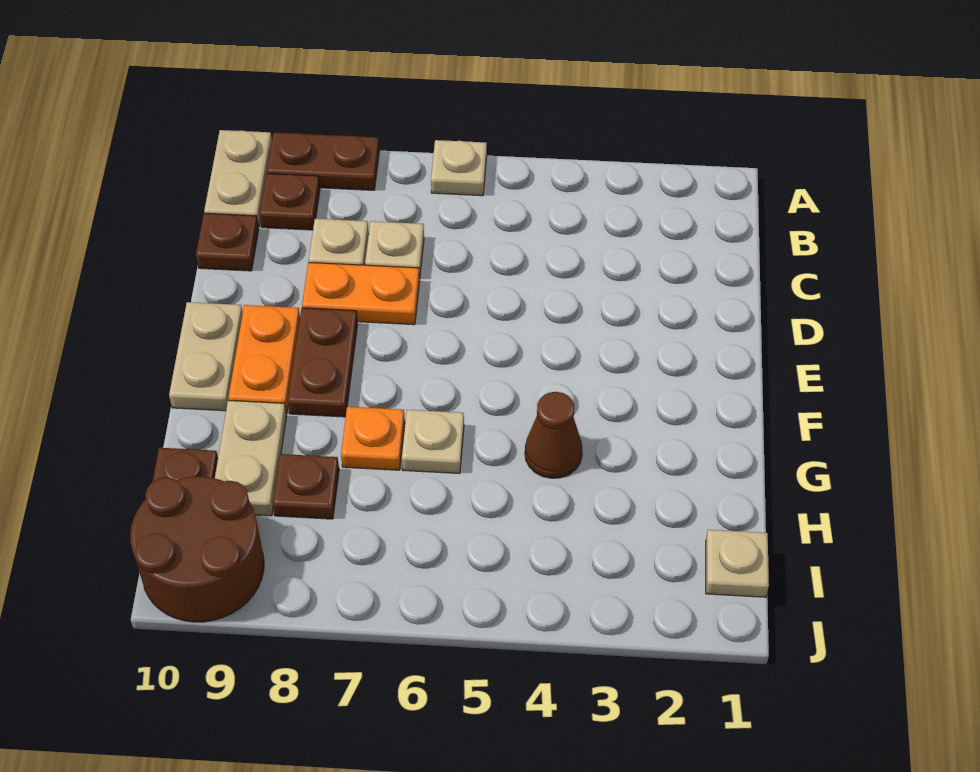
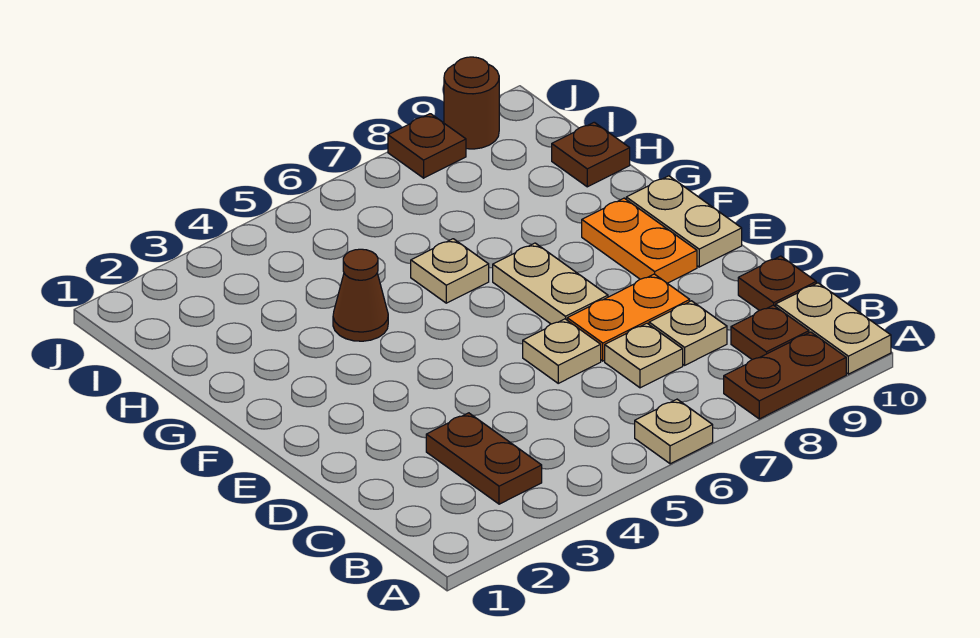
brown 1x2 plate [288,308,358,417] -> brown 1x2 plate moved to [426,413,542,504]
orange 1x1 plate [341,407,405,470] -> none
tan 1x2 plate [215,400,287,516] -> tan 1x2 plate moved to [493,243,608,324]
brown 1x1 plate [273,454,339,519] -> brown 1x1 plate moved to [388,114,466,178]
tan 1x1 plate [706,530,769,597] -> tan 1x1 plate moved to [523,319,601,383]
brown 2x2 round brick [130,477,264,622] -> brown 1x1 round brick [444,57,499,149]

